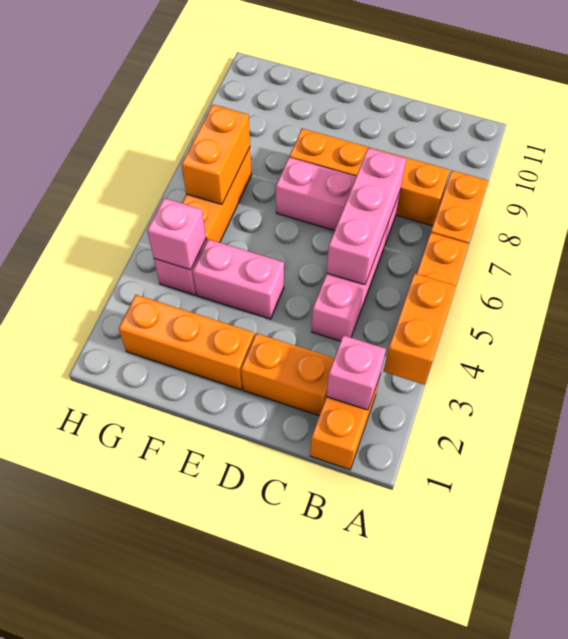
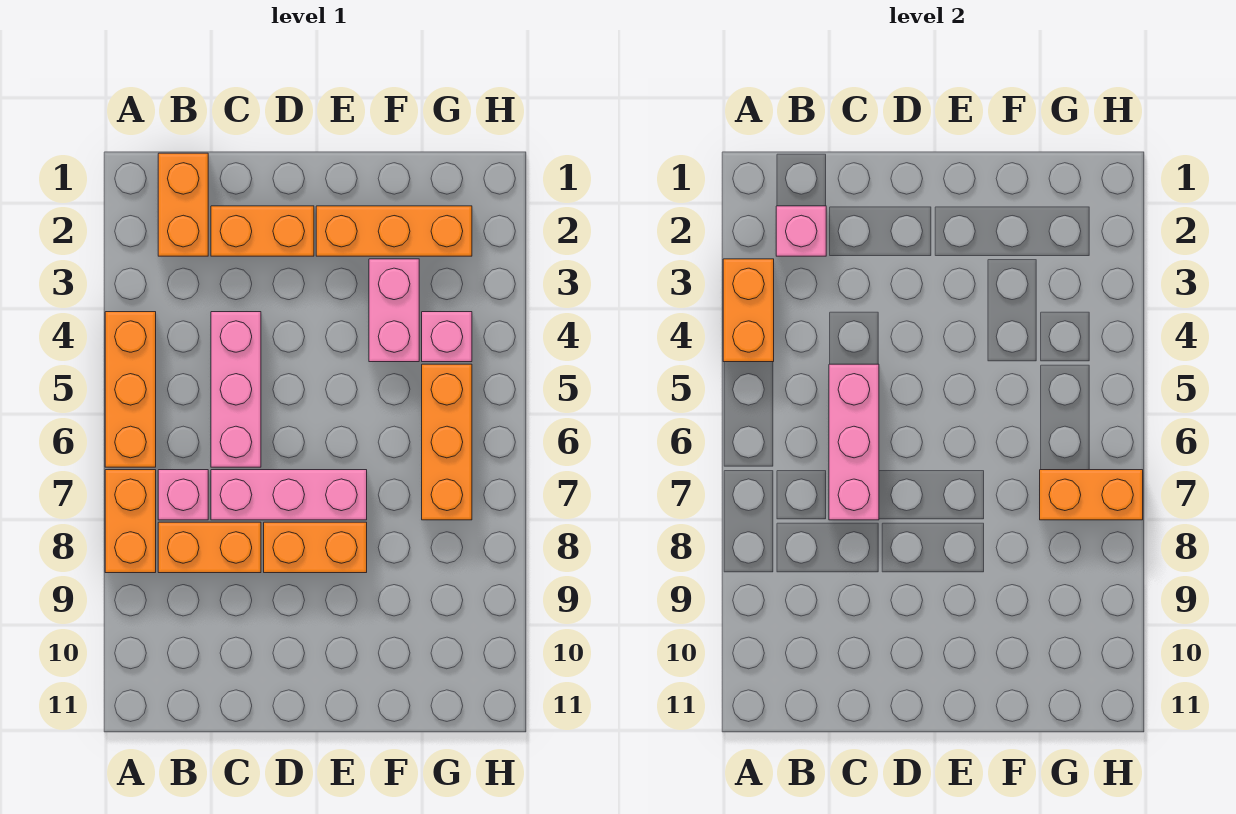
pink 1x2 brick [193,239,284,319] -> pink 1x2 brick turned to [369,259,419,362]
pink 1x1 brick [147,198,206,270] -> pink 1x1 brick moved to [158,470,208,520]
orange 1x2 brick [182,105,250,205] -> orange 1x2 brick turned to [1040,470,1143,520]

